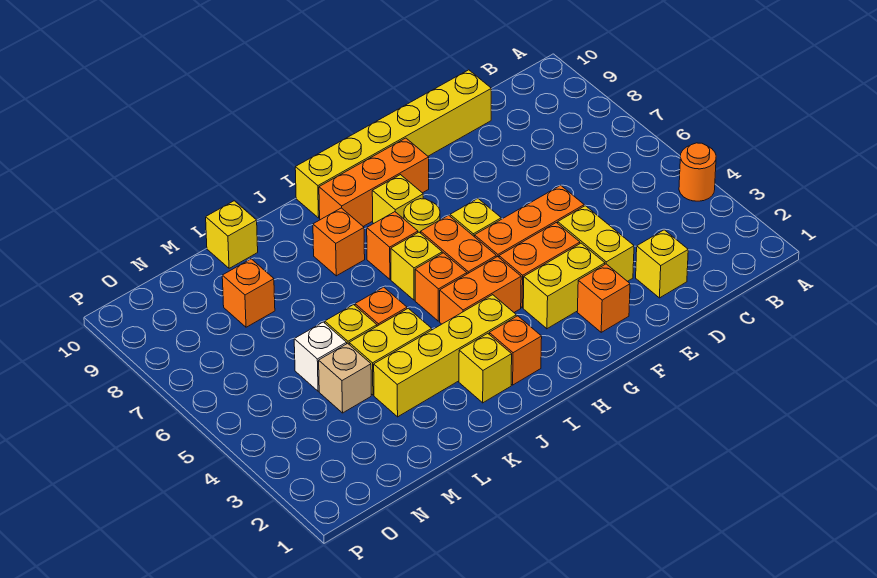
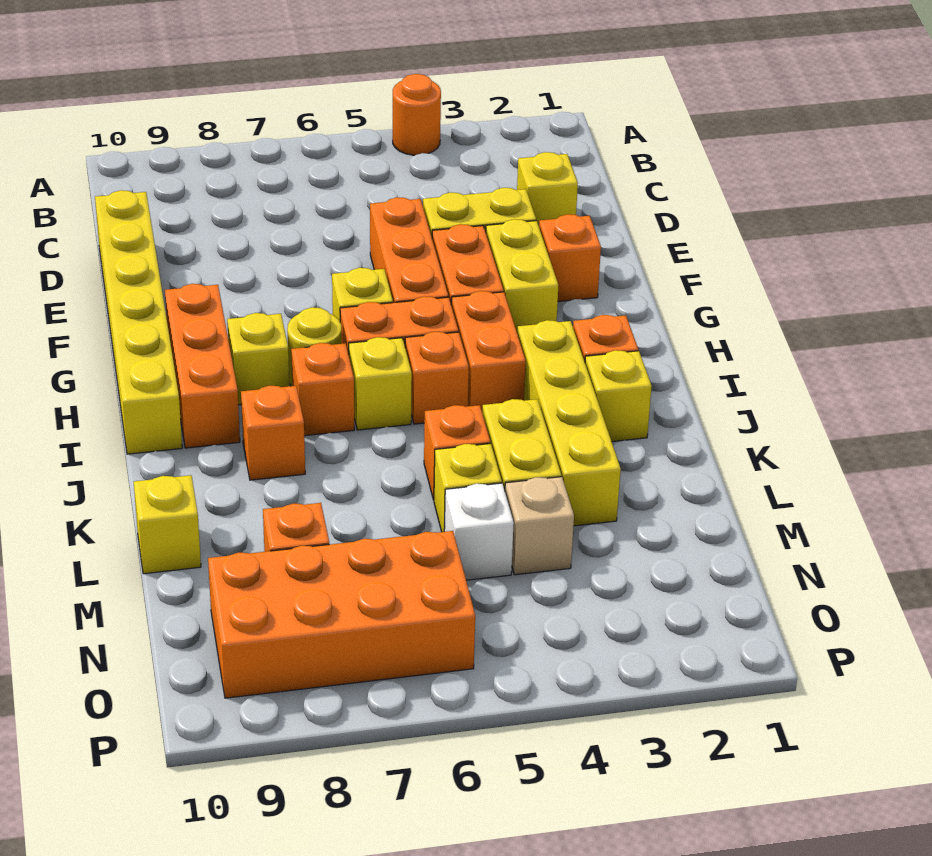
none -> orange 2x4 brick [208,531,475,698]

